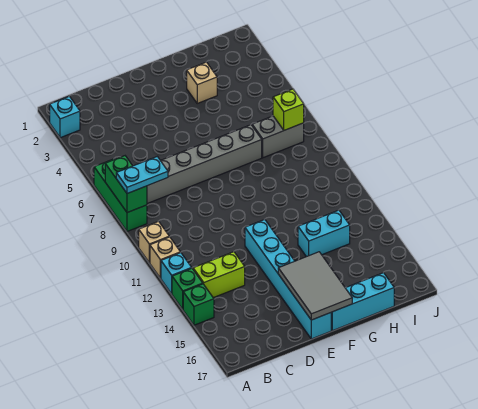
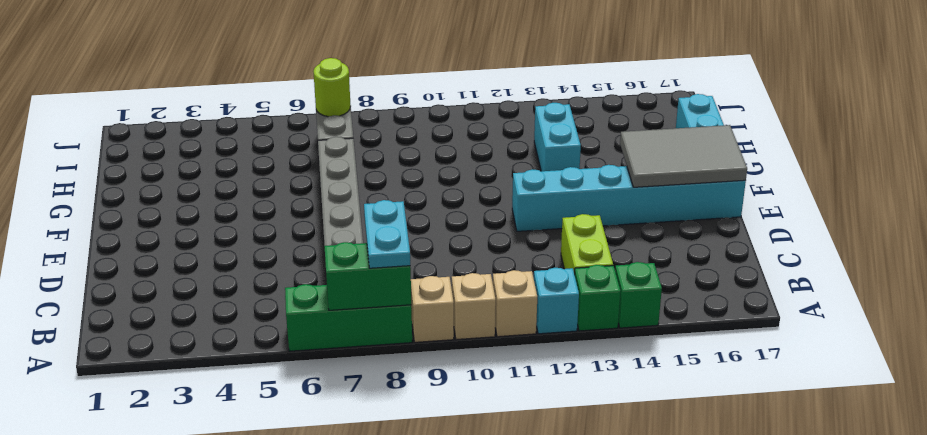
cyan 1x1 brick [50,96,80,138] -> none
tan 1x1 brick [187,62,217,103] -> tan 1x1 brick moved to [411,276,454,342]
lime 1x1 brick [273,89,304,130] -> lime 1x1 round brick [313,58,351,117]

